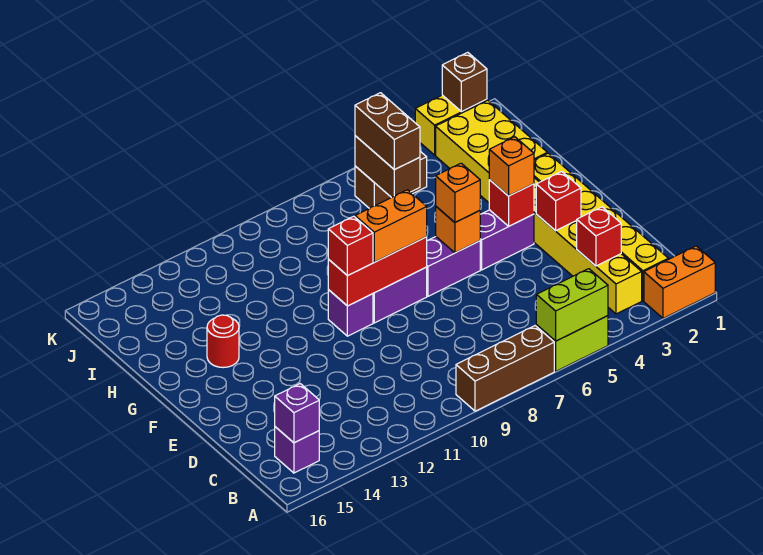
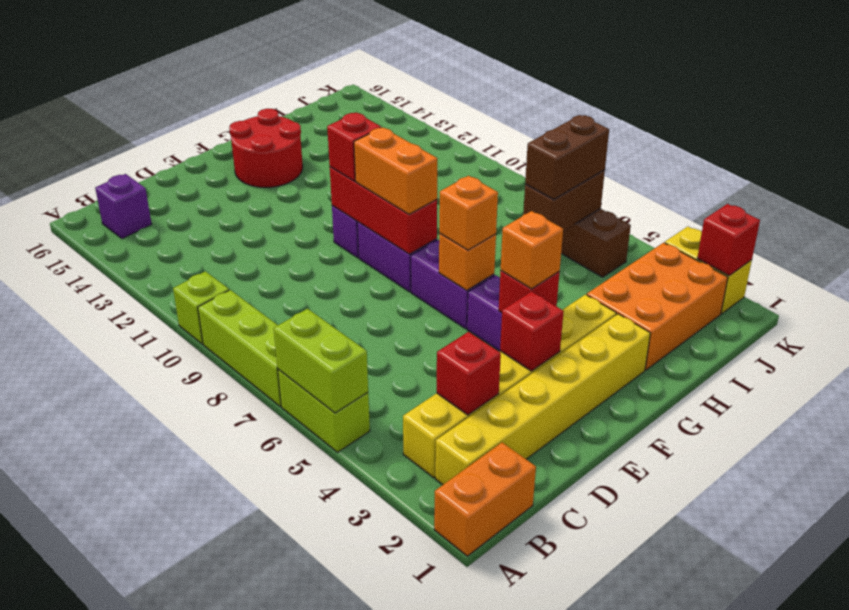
orange 1x2 brick [644,246,715,318] -> orange 1x2 brick turned to [434,443,536,556]
brown 1x3 brick [456,326,554,411] -> lime 1x3 brick [198,290,281,407]
none -> lime 1x1 brick [173,271,229,344]
purple 1x1 brick [275,384,319,443] -> none
red 1x1 round brick [207,315,239,368] -> red 2x2 round brick [229,109,303,187]
yellow 2x3 brick [436,100,547,203] -> orange 2x3 brick [587,243,728,370]
brown 1x1 brick [442,52,487,112] -> red 1x1 brick [697,204,760,276]

